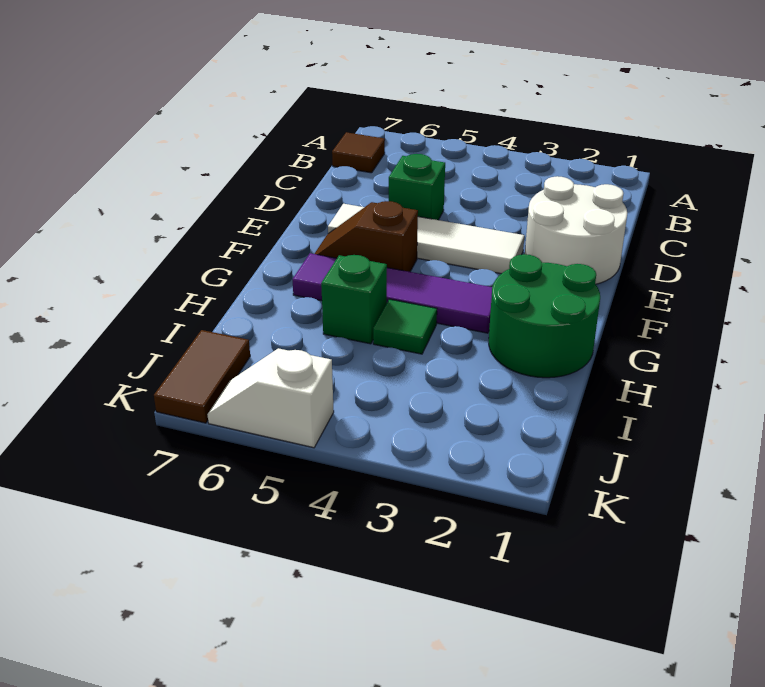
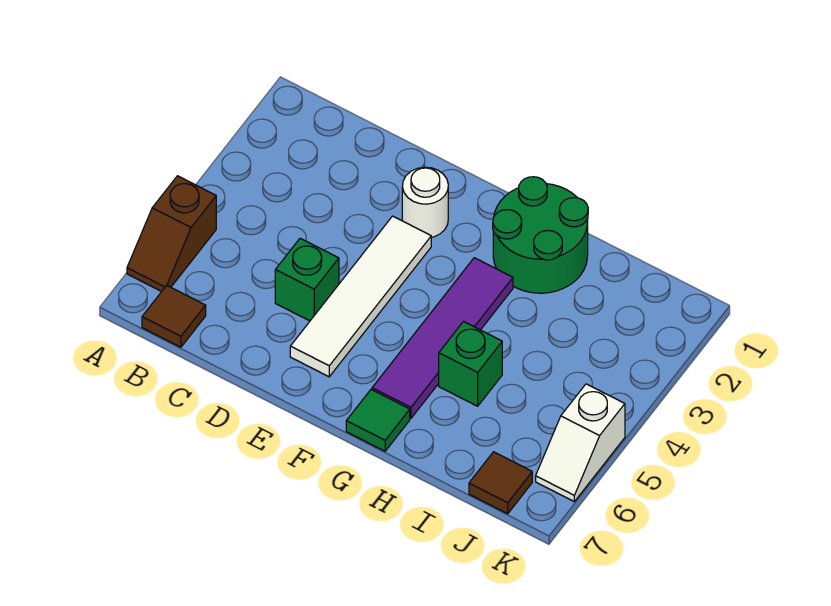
white 2x2 round brick [525,176,627,284] -> white 1x1 round brick [402,167,448,237]
brown 1x2 slope [315,201,418,272] -> brown 1x2 slope moved to [127,176,216,292]
green 1x1 tile [373,299,437,354] -> green 1x1 tile moved to [346,390,410,451]
brown 1x2 tile [154,330,250,423] -> brown 1x1 tile [469,452,532,514]

